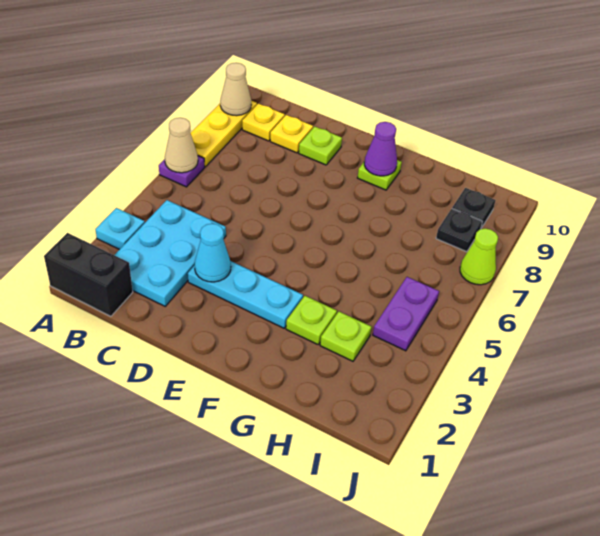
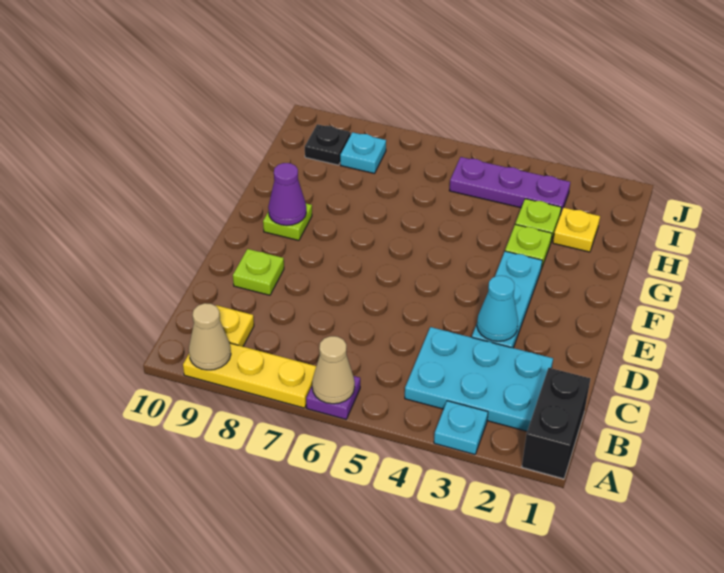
yellow 1x1 plate [270,115,313,153] -> yellow 1x1 plate moved to [553,208,600,252]
purple 1x2 plate [373,277,439,351] -> purple 1x3 plate [449,157,570,215]
black 1x1 plate [436,209,482,252] -> cyan 1x1 plate [340,132,386,174]
lime 1x1 cone [460,228,498,285] -> none

